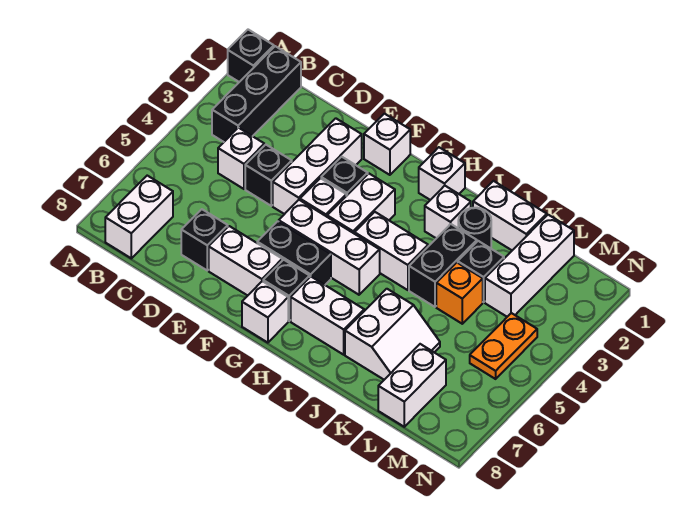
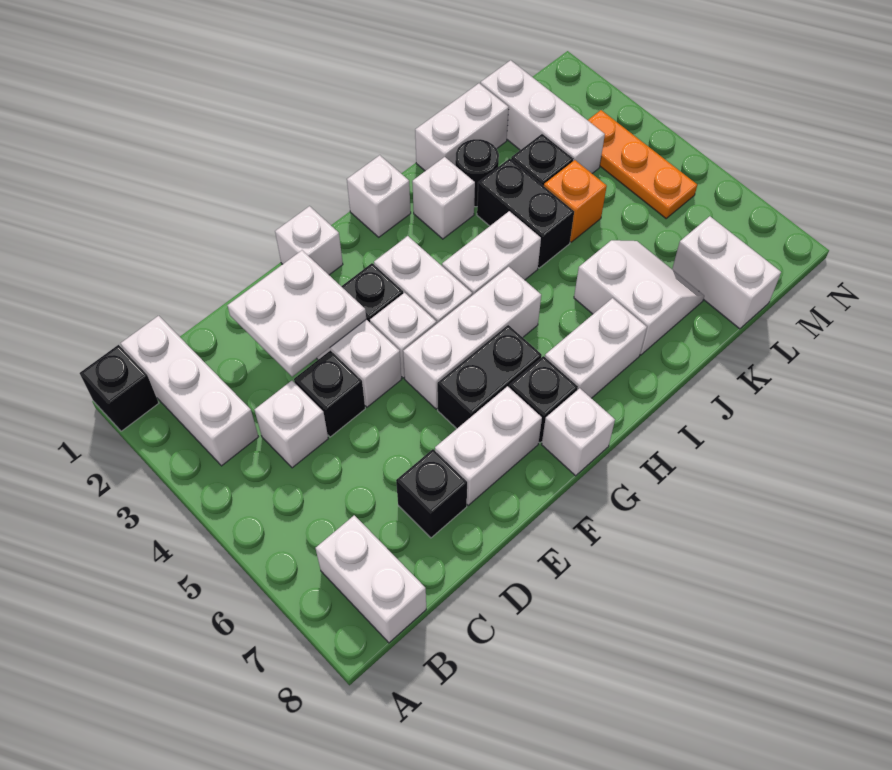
black 1x3 brick [212,46,301,142] -> white 1x3 brick [121,316,258,466]
none -> white 2x2 plate [227,250,366,377]
orange 1x2 plate [470,313,537,379] -> orange 1x3 plate [588,110,697,218]

